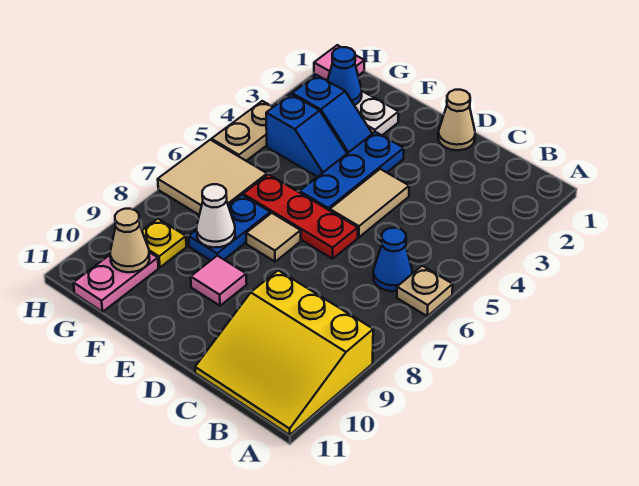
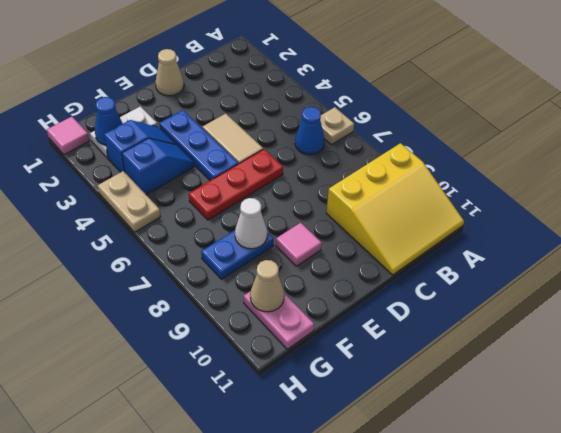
tan 1x1 tile [246,213,301,262] -> none
blue 1x2 plate [189,195,270,261] -> blue 1x2 plate turned to [201,230,274,279]
tan 2x2 tile [158,140,267,215] -> none
yellow 1x1 plate [142,219,186,268] -> none

